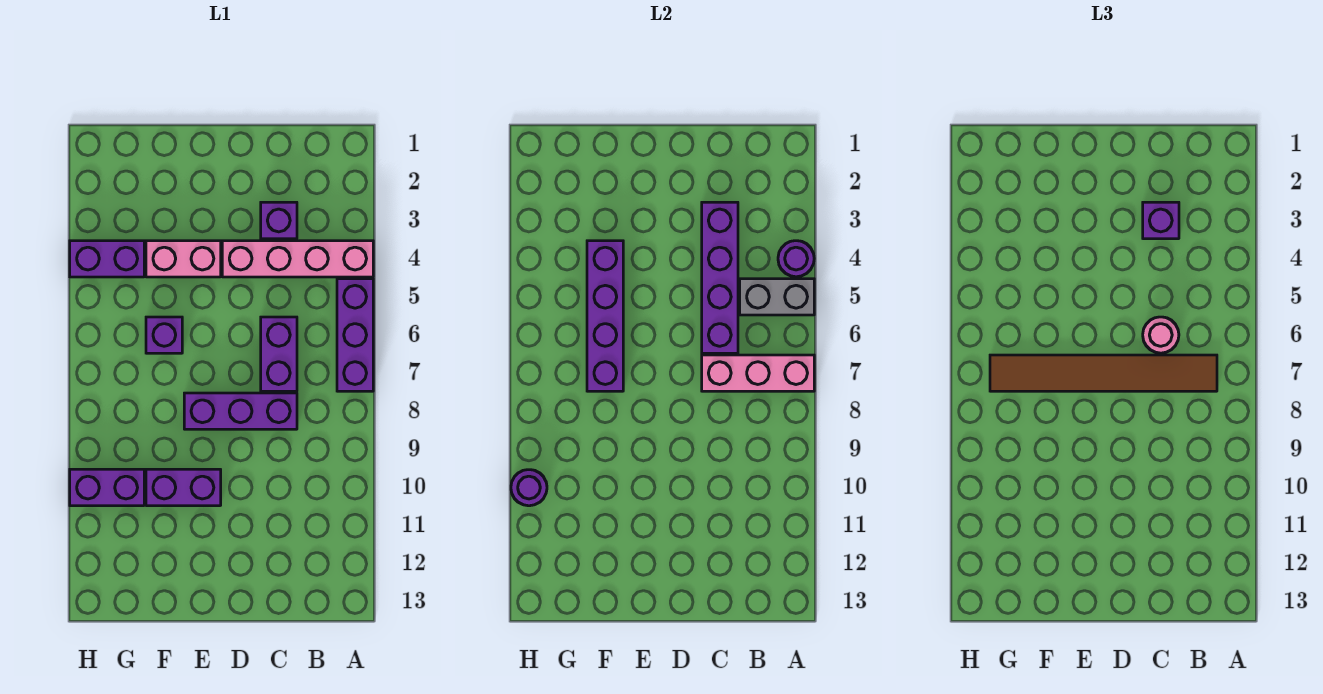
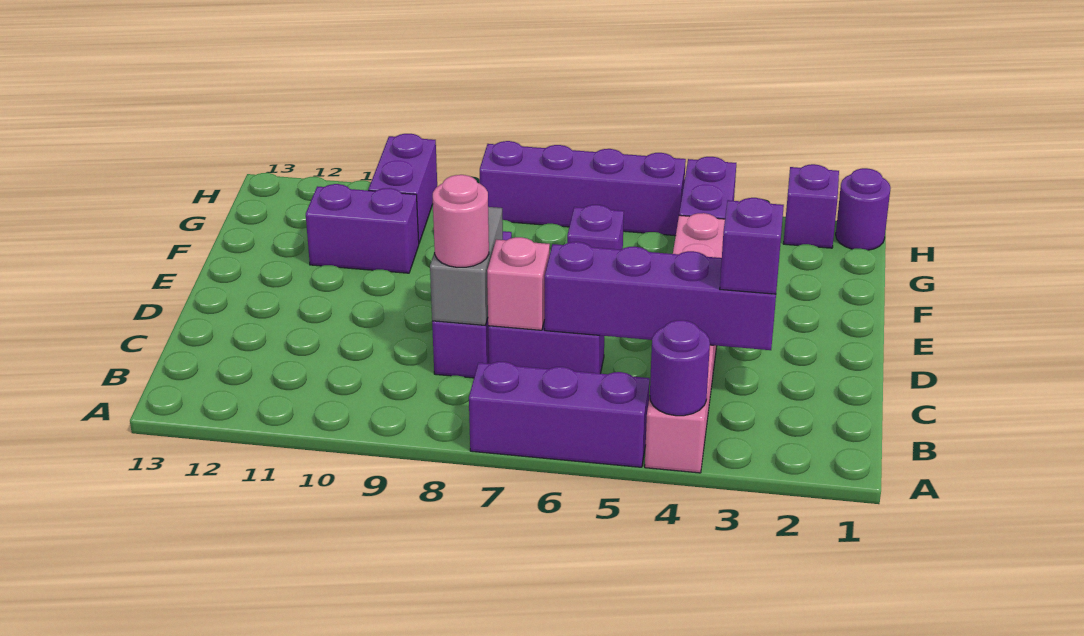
grey 1x2 brick [740,279,814,315] -> grey 1x2 brick moved to [430,207,503,326]
pink 1x3 brick [702,355,814,391] -> pink 1x1 brick [487,237,550,330]
brown 1x6 tile [990,355,1217,391] -> none
purple 1x1 brick [261,202,297,239] -> purple 1x1 brick moved to [783,164,839,248]
pink 1x1 round brick [1143,317,1179,353] -> pink 1x1 round brick moved to [433,175,489,267]
purple 1x2 brick [146,469,221,506] -> purple 1x2 brick turned to [306,184,419,273]
purple 1x4 brick [587,241,623,391] -> purple 1x4 brick moved to [480,141,686,236]
purple 1x1 round brick [511,470,547,506] -> purple 1x1 round brick moved to [836,168,890,250]

